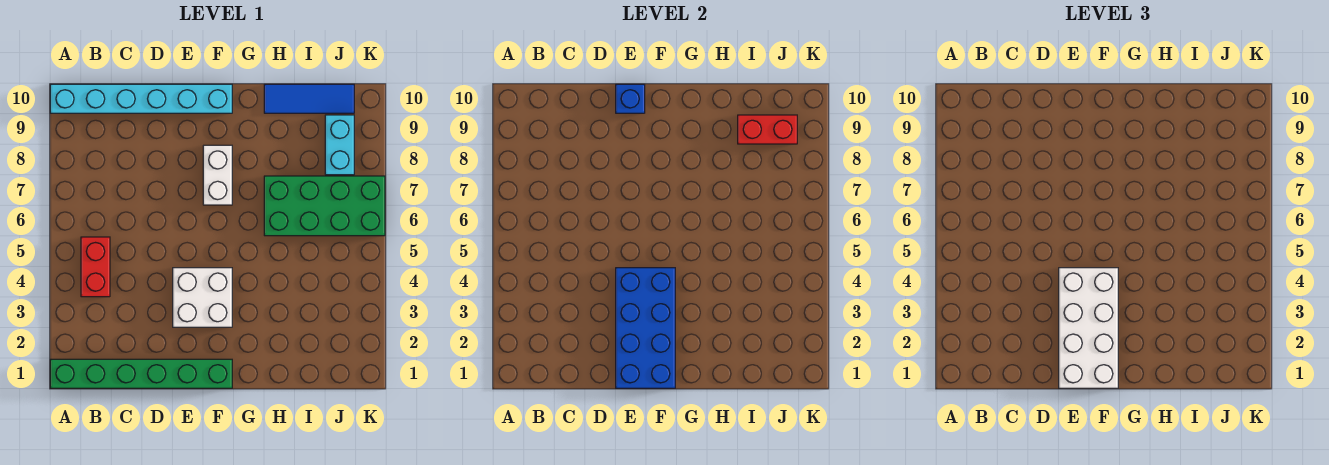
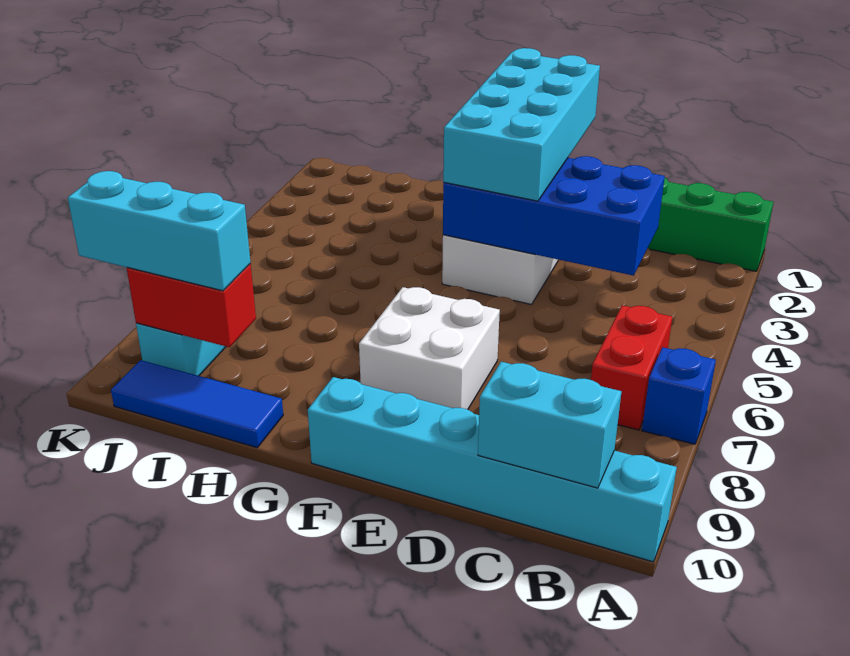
red 1x2 brick [81,237,110,297] -> red 1x2 brick moved to [591,305,672,430]
none -> cyan 1x2 brick [478,362,621,488]
blue 2x4 brick [616,268,675,388] -> blue 2x4 brick turned to [443,156,665,276]
white 2x4 brick [1059,268,1118,388] -> cyan 2x4 brick [443,48,600,201]
blue 1x1 brick [616,84,645,113] -> blue 1x1 brick moved to [642,347,716,444]
white 1x2 brick [203,145,232,205] -> white 2x2 brick [359,287,500,409]
green 2x4 brick [264,176,385,236] -> none
none -> cyan 1x3 brick [68,171,251,291]

